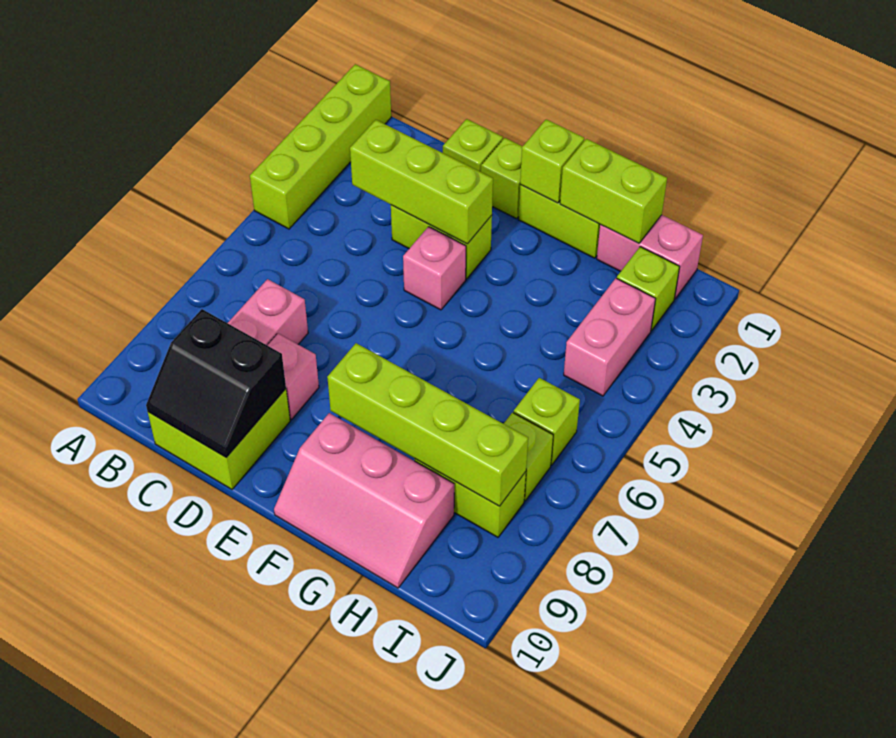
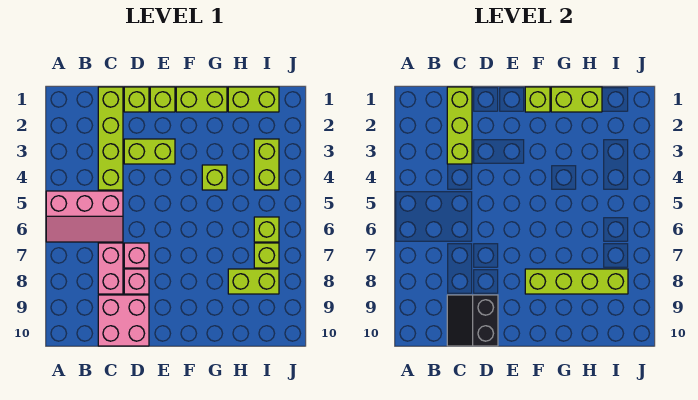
lime 1x4 brick [250,64,391,229] -> lime 1x4 brick moved to [98,87,123,190]
lime 1x3 brick [350,120,493,244] -> lime 1x3 brick turned to [447,87,472,164]
lime 2x2 brick [148,389,290,489] -> pink 2x2 brick [98,295,149,346]
black 2x2 slope [146,309,286,458] -> black 2x2 slope turned to [447,295,498,346]
pink 1x1 brick [403,227,466,310] -> pink 1x1 brick moved to [124,243,149,268]
pink 2x3 slope [274,413,454,588] -> pink 2x3 slope moved to [46,191,123,242]
pink 1x2 brick [597,215,703,299] -> lime 1x2 brick [228,87,279,112]
lime 1x1 brick [617,247,680,331] -> lime 1x1 brick moved to [202,165,227,190]
pink 1x2 brick [564,278,656,396] -> lime 1x2 brick [254,139,279,190]

